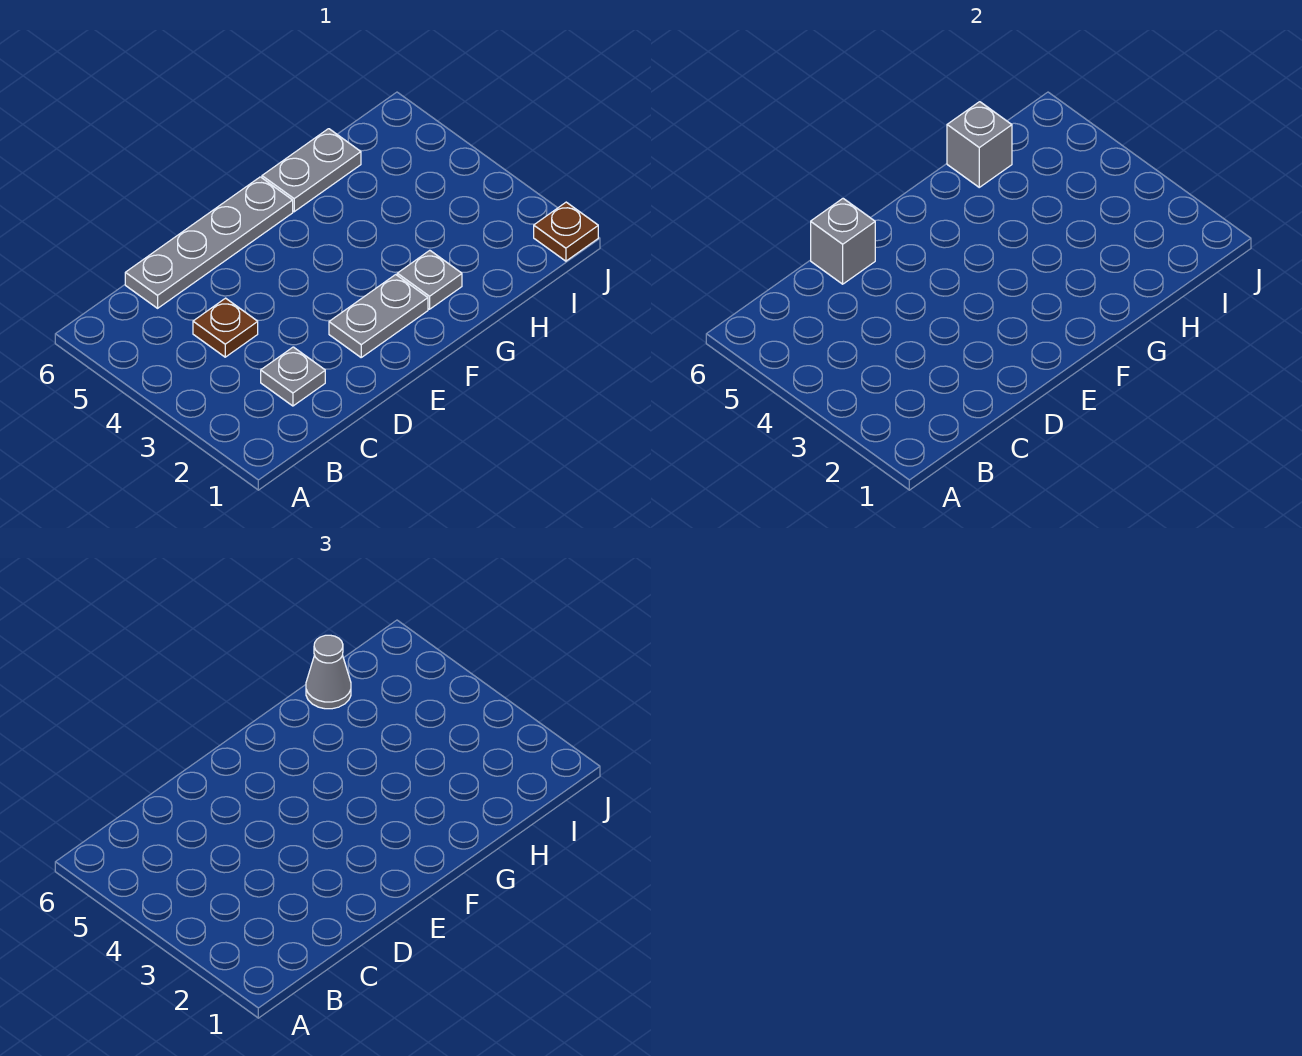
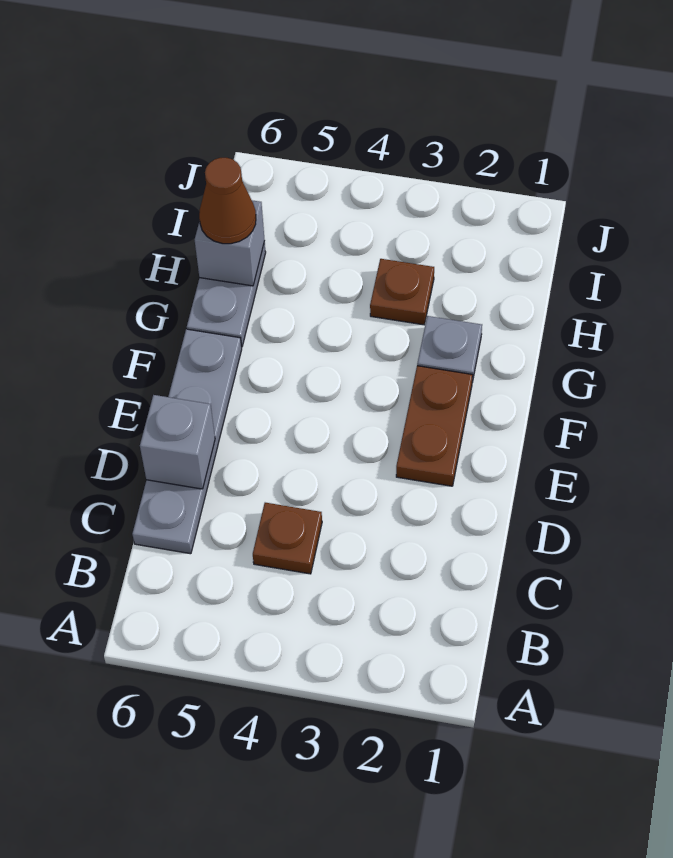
grey 1x1 plate [261,347,325,406] -> none
grey 1x2 plate [329,275,428,357] -> brown 1x2 plate [396,366,473,486]
grey 1x1 cone [306,635,351,709] -> brown 1x1 cone [199,158,256,244]
brown 1x1 plate [534,202,598,261] -> brown 1x1 plate moved to [370,259,434,325]

